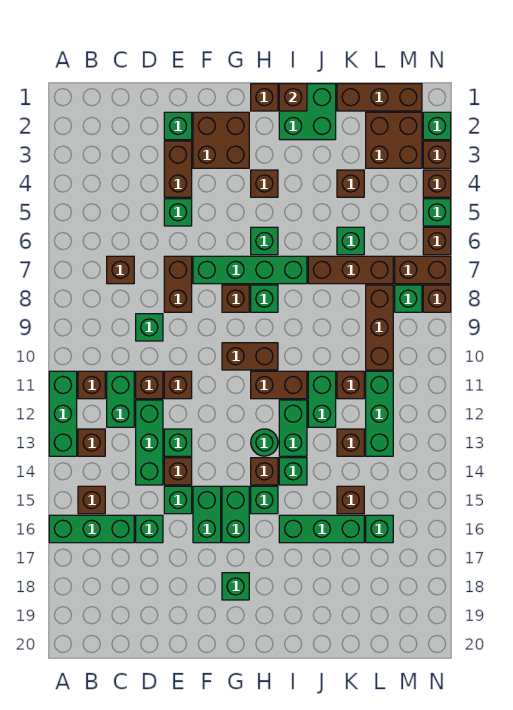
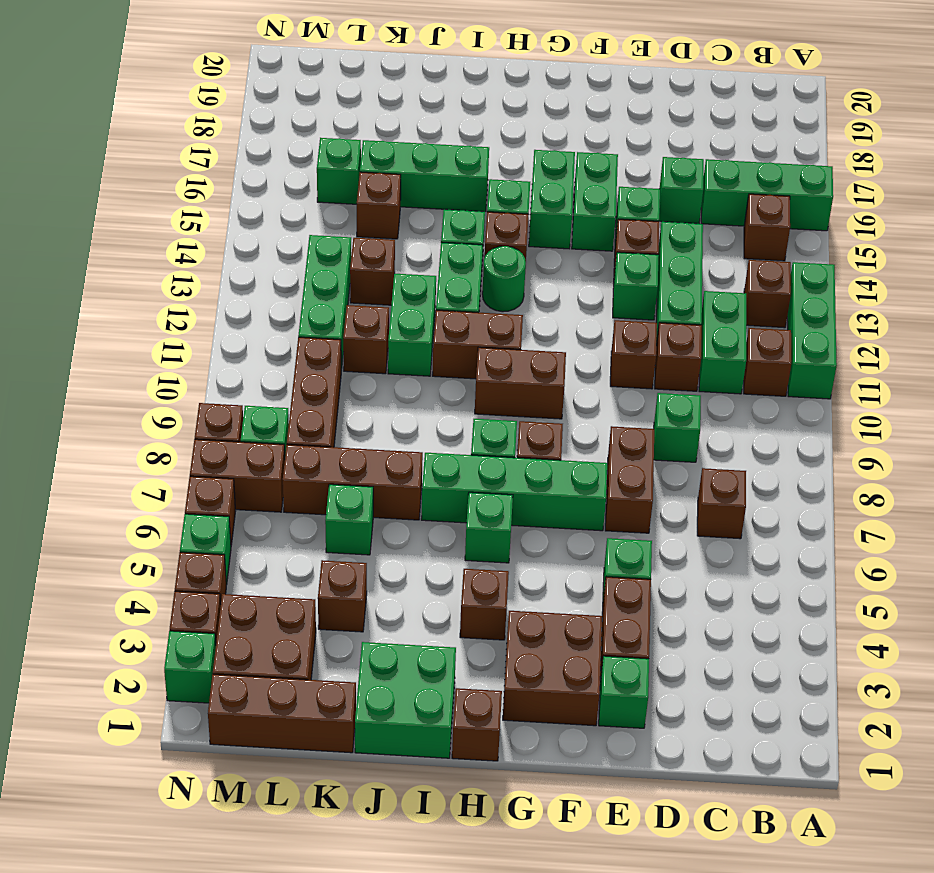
green 1x1 brick [222,573,249,600] -> none
brown 1x1 brick [279,84,307,111] -> none

